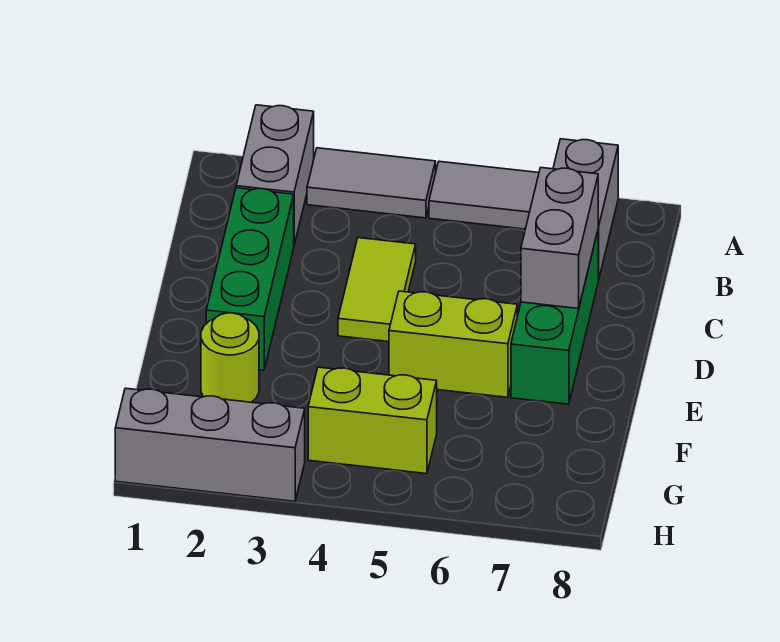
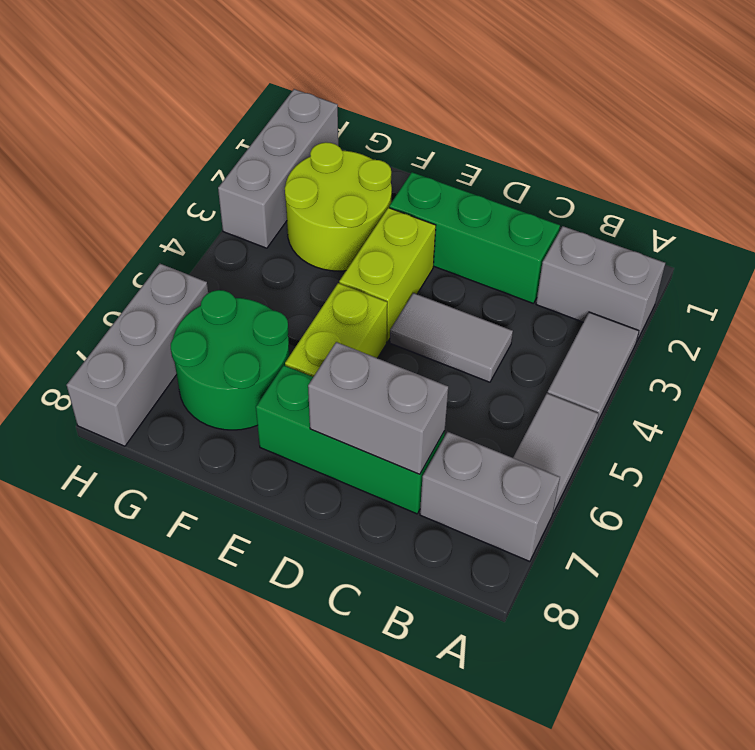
lime 1x2 tile [338,238,416,342] -> grey 1x2 tile [390,293,513,382]
lime 1x1 round brick [201,313,259,402] -> lime 2x2 round brick [285,142,392,271]
none -> green 2x2 round brick [171,290,289,430]
lime 1x2 brick [308,367,437,474] -> lime 1x2 brick moved to [339,208,436,342]
none -> grey 1x3 brick [67,264,208,446]

